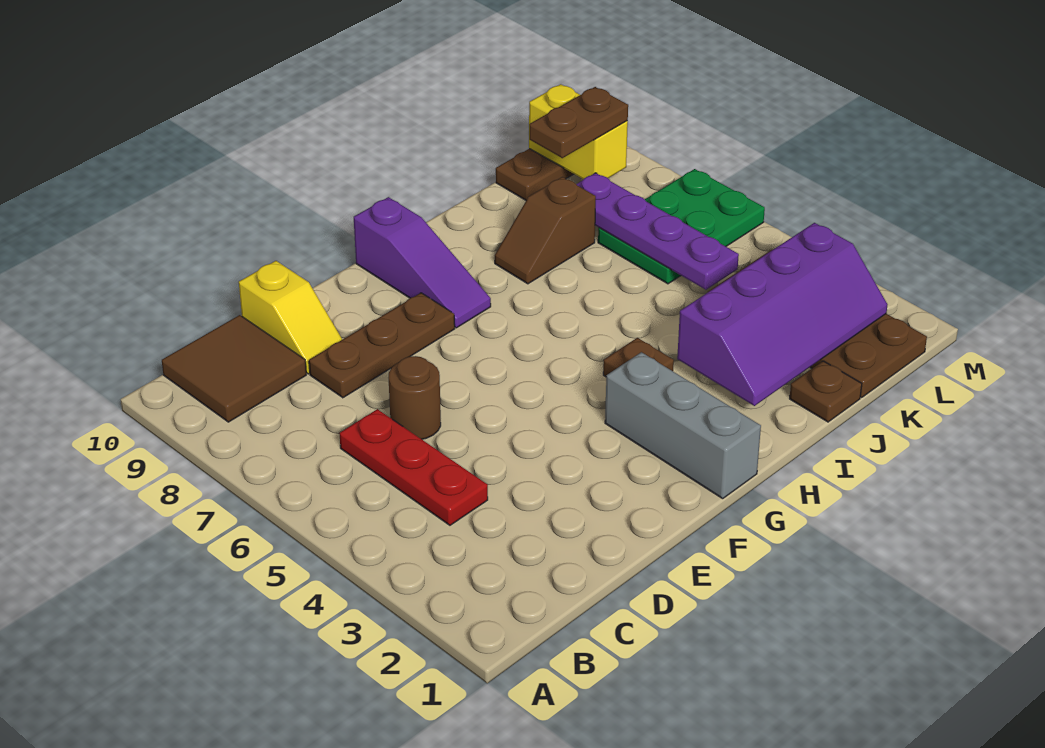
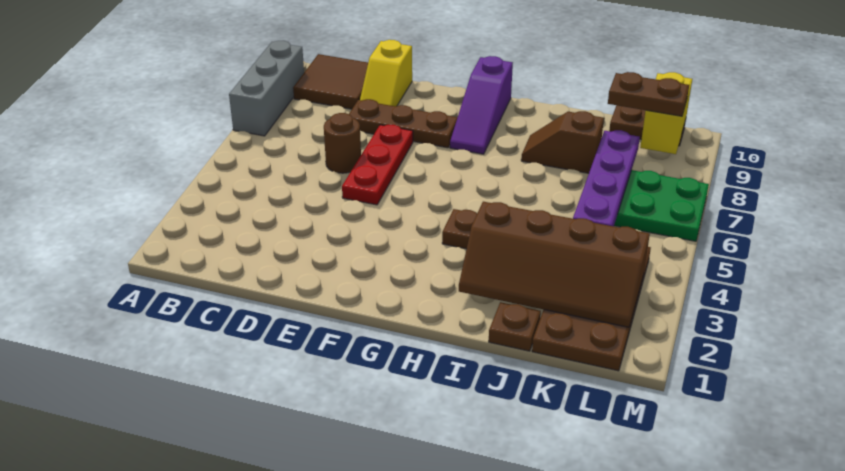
red 1x3 plate [339,409,488,525] -> red 1x3 plate moved to [342,125,413,205]
grey 1x3 brick [605,352,761,499] -> grey 1x3 brick moved to [229,41,304,136]
purple 2x4 slope [677,223,887,406] -> brown 2x4 slope [459,202,650,327]

